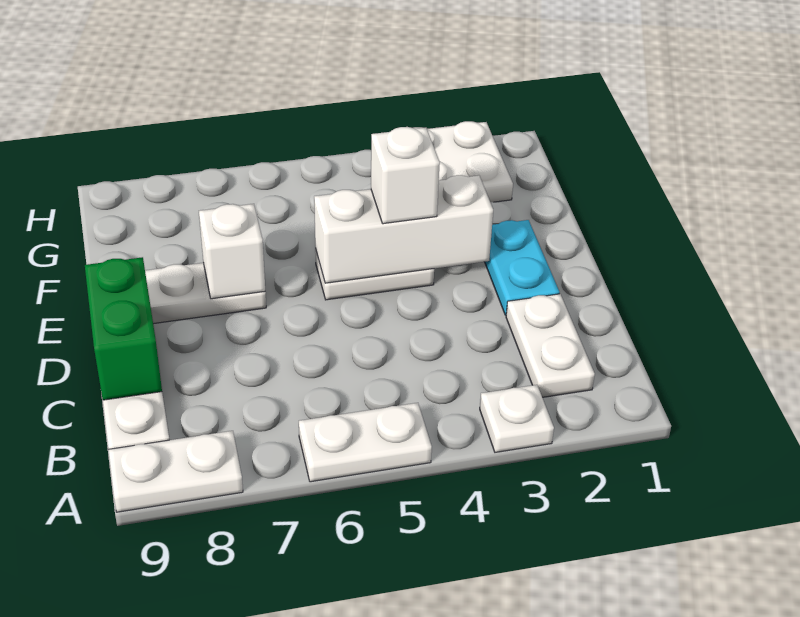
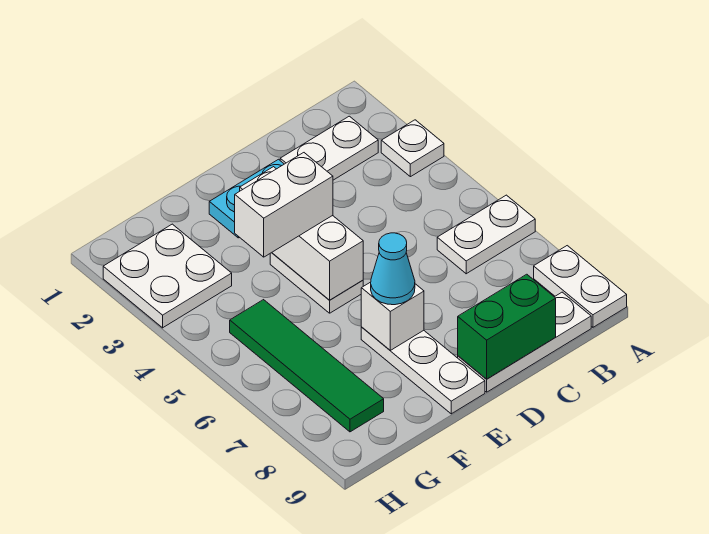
white 1x2 plate [299,403,432,482] -> white 1x2 plate turned to [437,195,535,274]
white 1x1 brick [371,127,440,224] -> white 1x2 brick [235,153,333,257]
none -> cyan 1x1 cone [371,233,415,305]
none -> green 1x4 tile [230,300,384,432]

